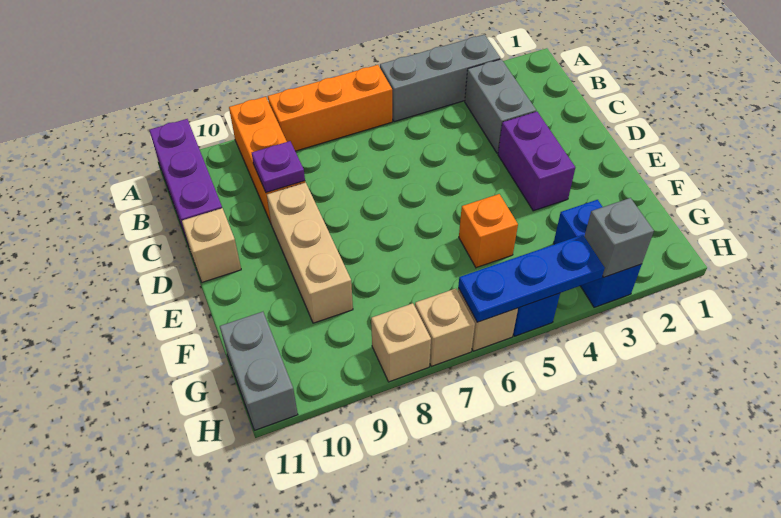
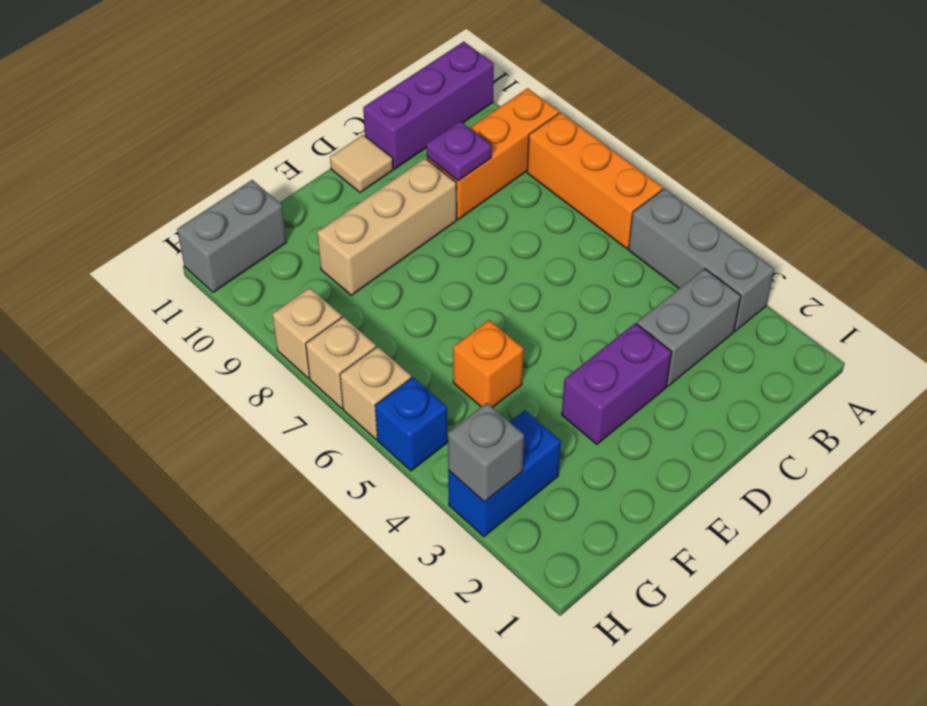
tan 1x1 brick [182,208,241,282] -> tan 1x1 tile [330,135,393,193]
blue 1x3 plate [458,235,605,322] -> none

